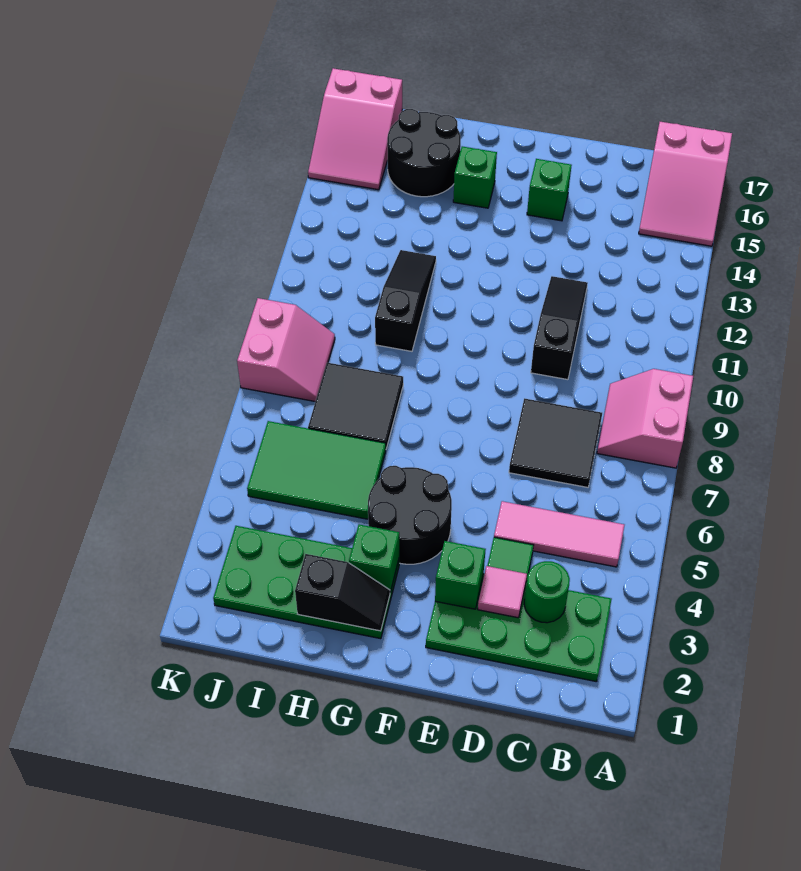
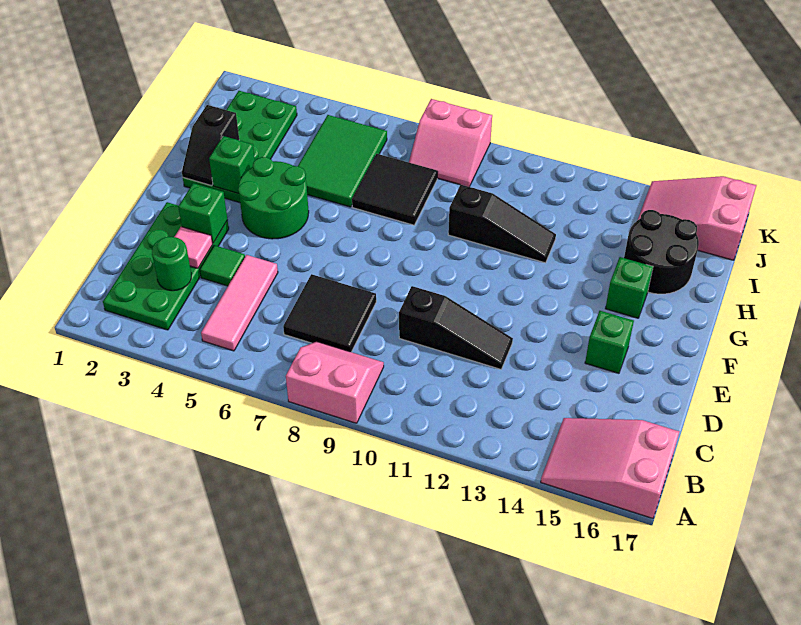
black 2x2 round brick [368,466,452,564] -> green 2x2 round brick [238,157,309,239]

